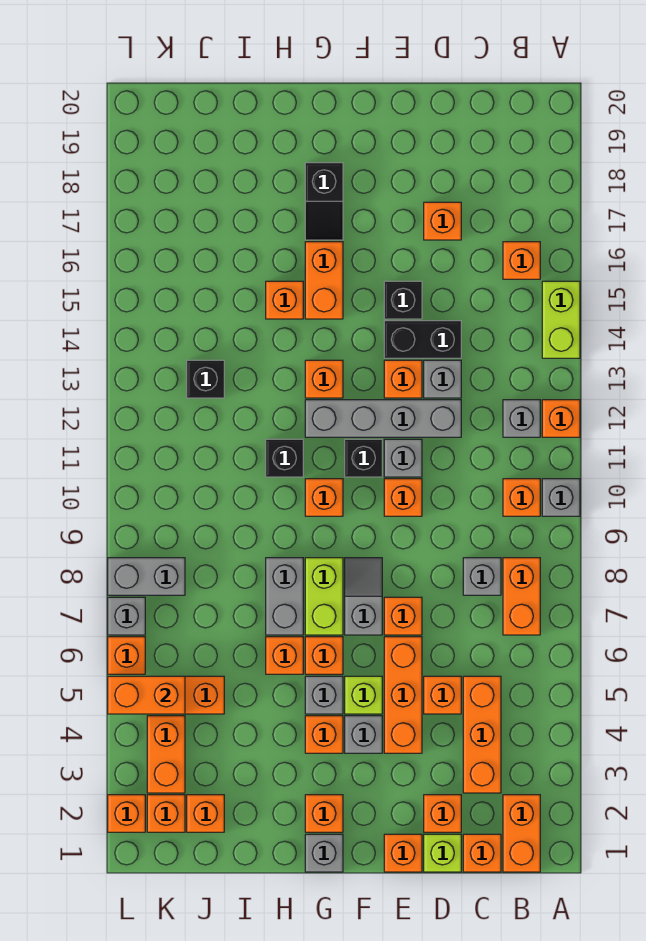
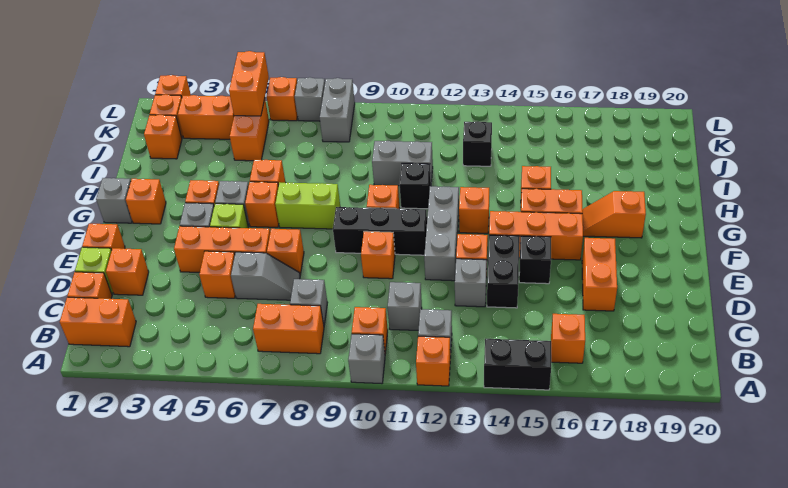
lime 1x2 brick [542,281,580,358] -> black 1x2 brick [484,339,551,390]
orange 1x3 brick [463,676,501,793] -> orange 1x3 brick moved to [489,211,583,260]
grey 1x4 brick [305,400,461,437] -> grey 1x3 brick [424,186,459,281]
orange 1x1 brick [424,202,461,240] -> orange 1x2 brick [582,238,617,311]
grey 1x1 brick [384,439,422,477] -> grey 1x1 brick moved to [387,282,422,330]
grey 1x2 slope [345,558,382,635] -> grey 1x2 slope moved to [231,252,300,300]
black 1x1 brick [345,439,382,477] -> black 1x3 brick [333,207,427,255]
black 1x2 slope [305,163,343,240] -> orange 1x2 slope [582,191,646,238]
grey 1x2 brick [266,558,303,635] -> grey 1x2 brick moved to [372,141,433,186]

